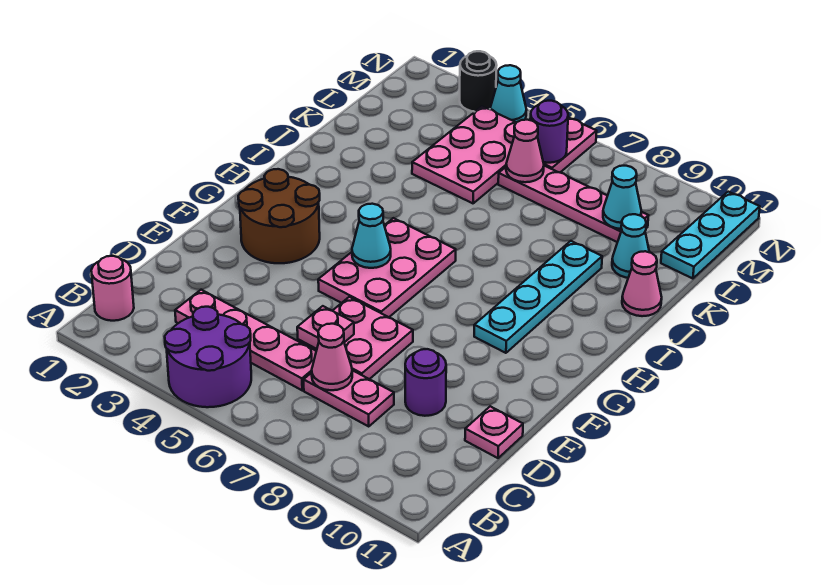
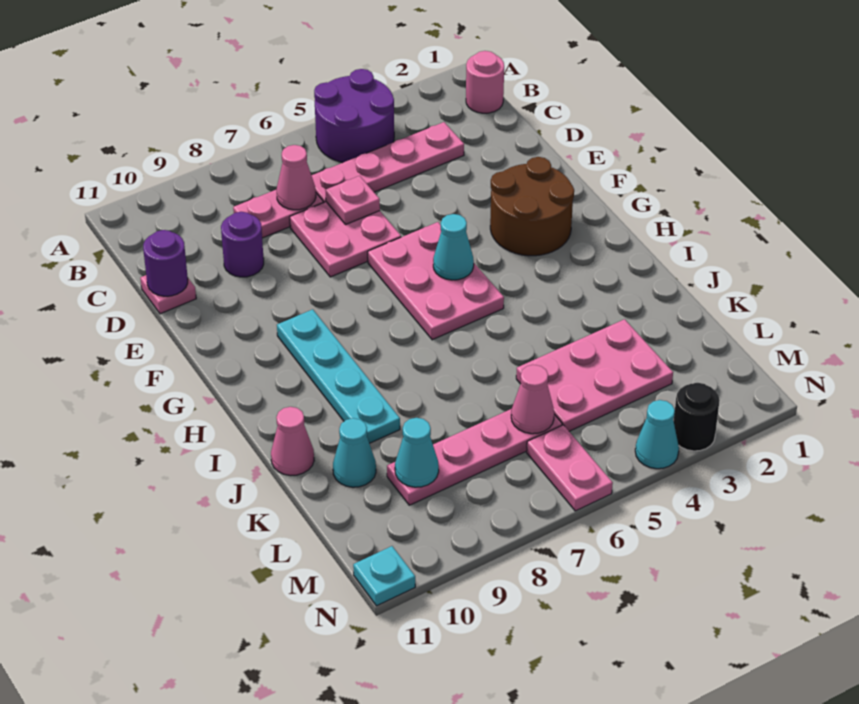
pink 2x3 plate [412,106,517,203] -> pink 2x3 plate turned to [516,319,673,431]
cyan 1x3 plate [661,192,760,279] -> cyan 1x1 plate [353,546,415,606]
purple 1x1 round brick [530,101,568,163] -> purple 1x1 round brick moved to [143,230,188,296]

